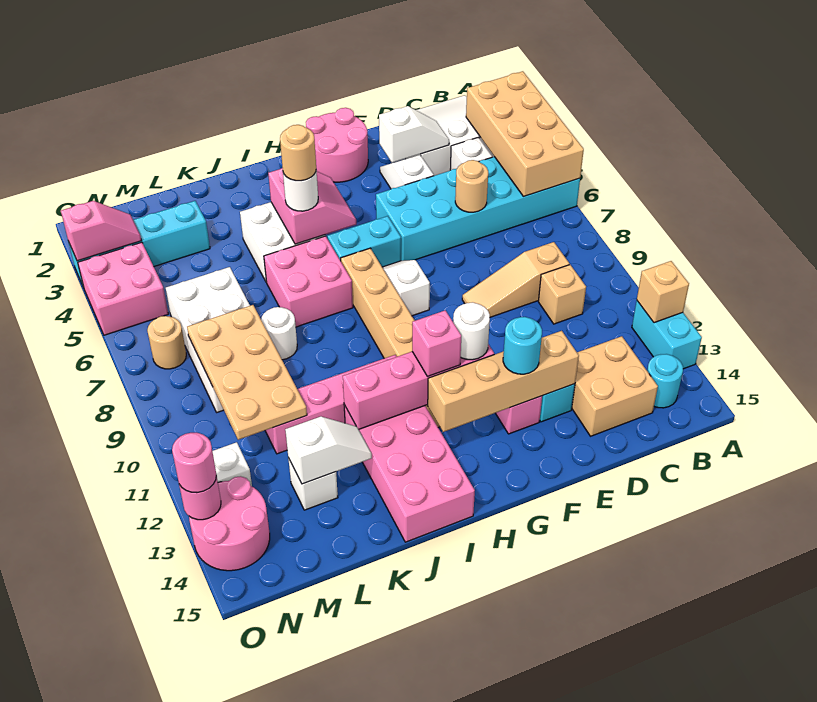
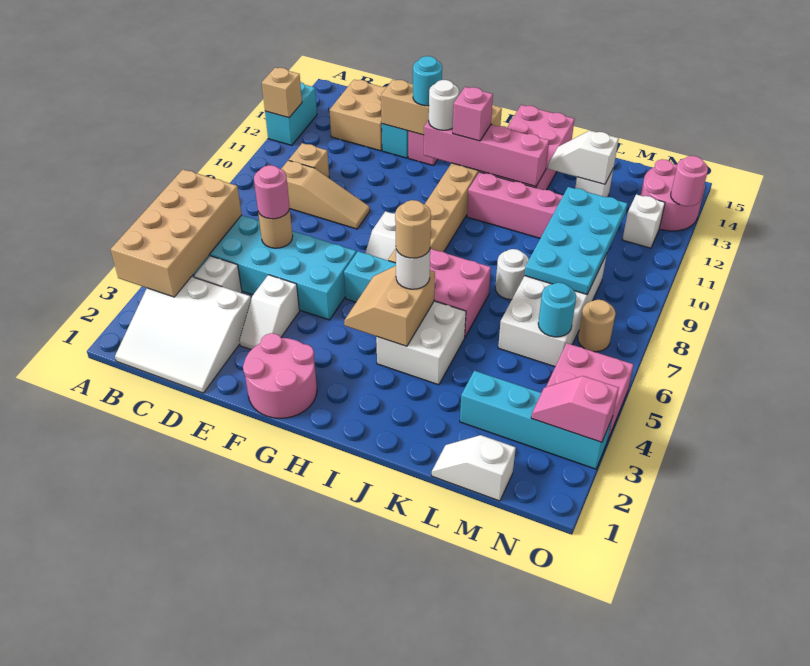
cyan 1x1 round brick [647,354,683,408] -> cyan 1x1 round brick moved to [538,283,576,337]
white 1x2 slope [379,106,449,163] -> white 1x2 slope moved to [432,435,516,501]
pink 2x2 slope [268,168,356,244] -> tan 2x2 slope [344,266,435,346]
tan 2x4 plate [187,305,307,440] -> cyan 2x4 plate [525,187,627,294]
pink 1x1 round brick [172,433,216,493] -> pink 1x1 round brick moved to [254,165,289,219]

